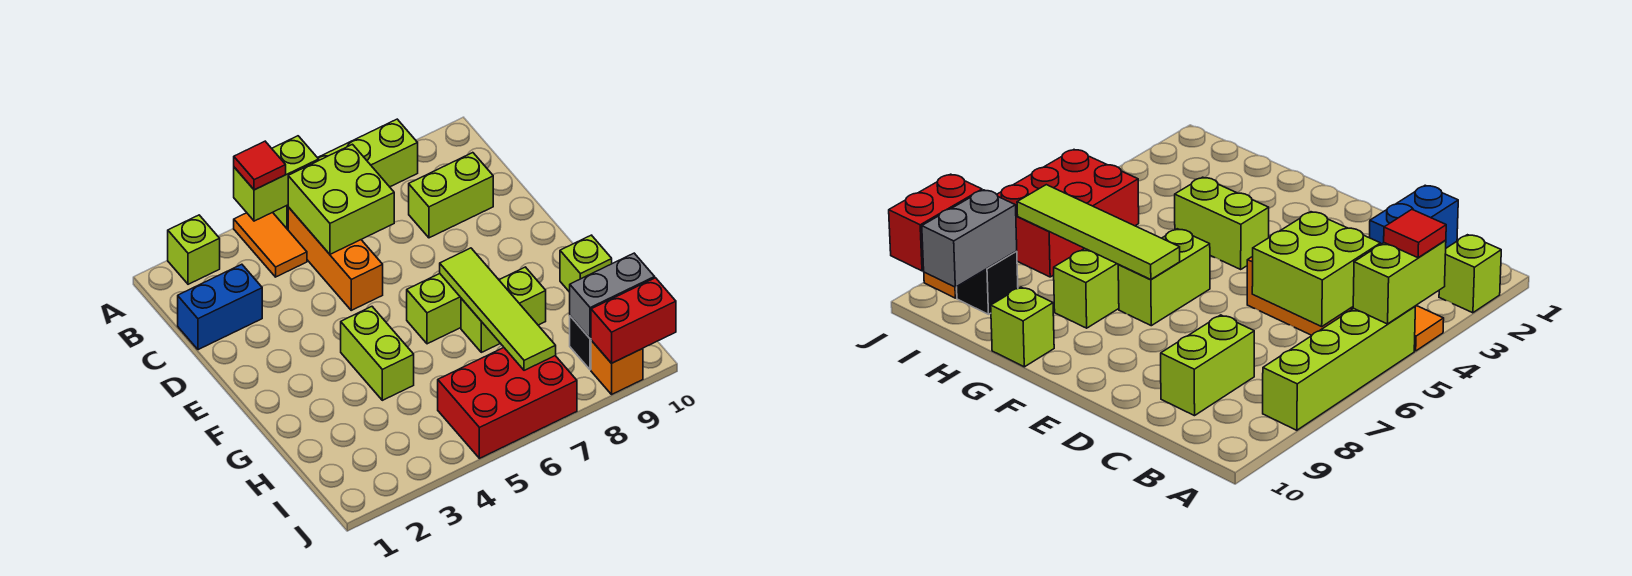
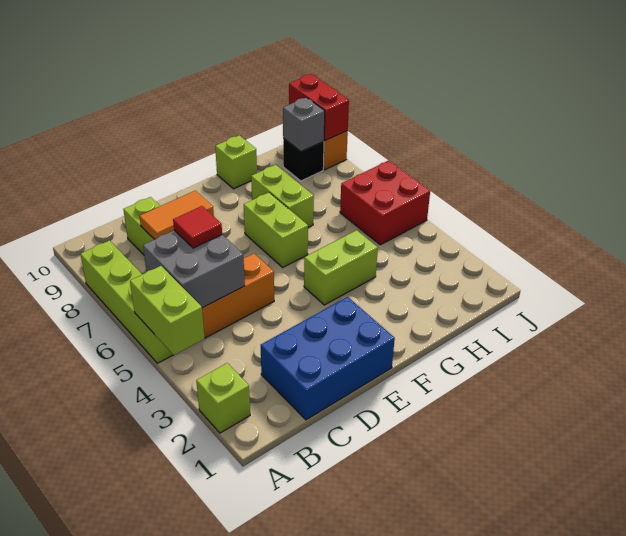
orange 1x2 tile [234,212,307,277] -> orange 1x2 tile moved to [139,191,214,239]
red 1x1 tile [234,141,286,190] -> red 1x1 tile moved to [173,206,222,248]
lime 2x2 brick [288,144,394,254] -> grey 2x2 brick [143,230,245,308]
blue 1x2 brick [178,264,262,350] -> blue 2x3 brick [261,297,395,420]
lime 1x4 tile [440,248,556,370] -> none
red 2x3 brick [438,348,577,458] -> red 2x2 brick [340,161,430,245]
grey 1x2 brick [570,253,655,339] -> grey 1x1 brick [283,97,325,152]

